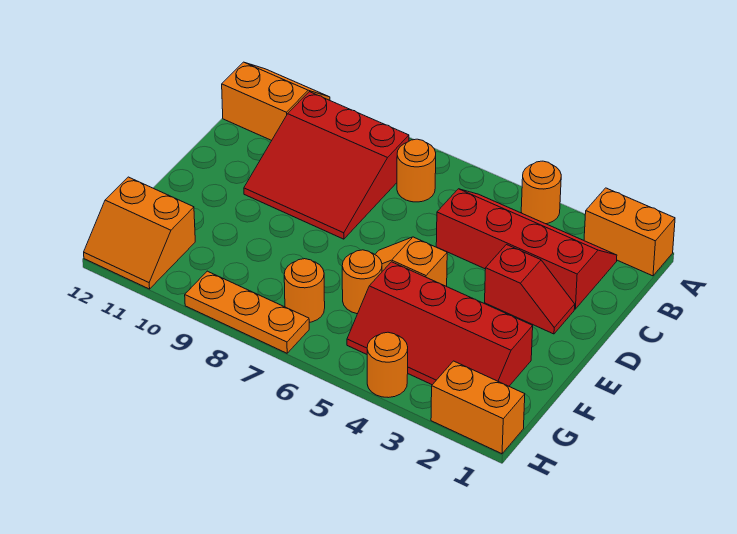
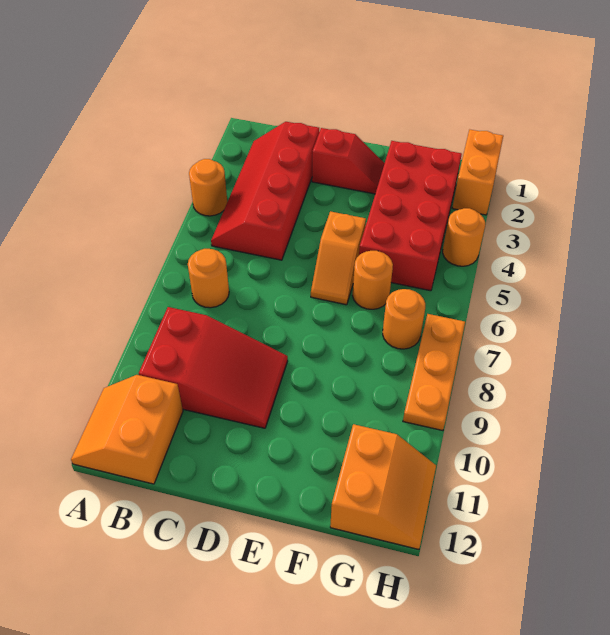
orange 1x2 brick [584,188,675,276] -> none
red 3x3 slope [244,92,409,239] -> red 2x3 slope [139,307,288,428]
red 1x2 slope [485,245,575,334] -> red 1x2 slope turned to [312,128,385,194]
red 2x4 slope [347,262,533,386] -> red 2x4 brick [359,141,462,291]

